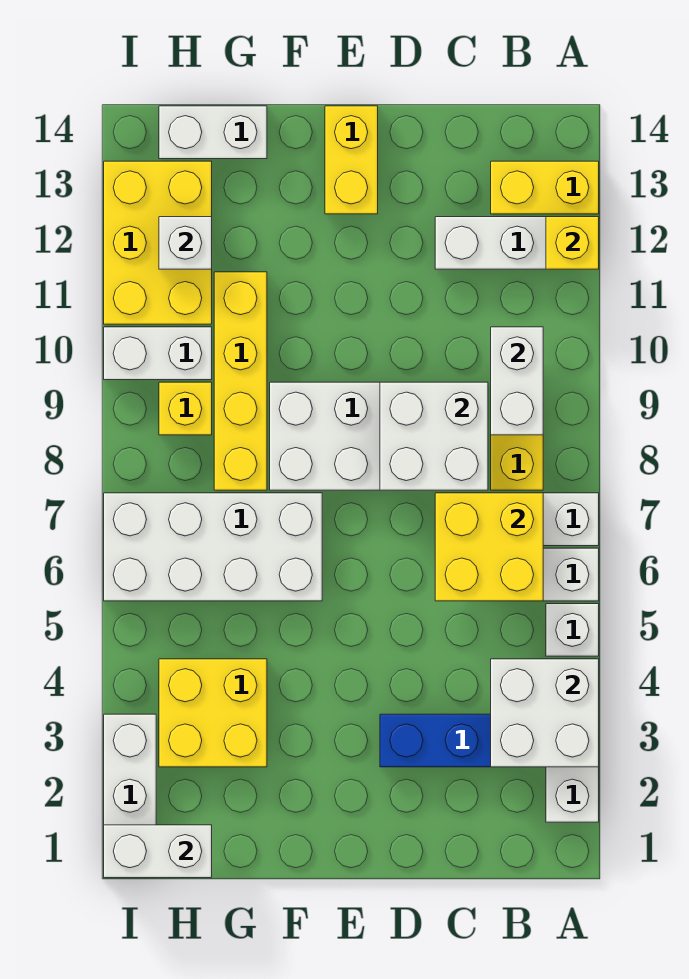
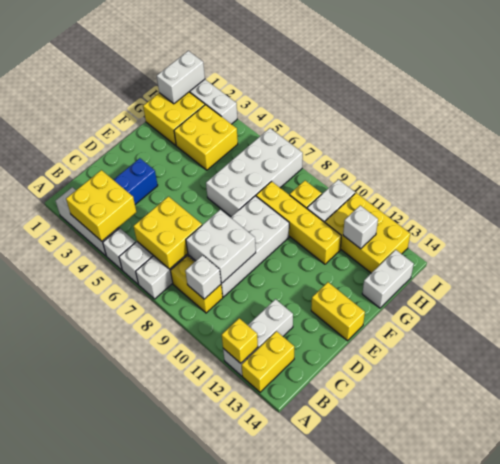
white 2x2 brick [491,659,599,767] -> yellow 2x2 brick [66,170,136,241]
white 1x2 brick [491,327,543,435] -> white 1x1 brick [185,255,221,299]
none -> yellow 2x2 brick [143,92,205,145]

